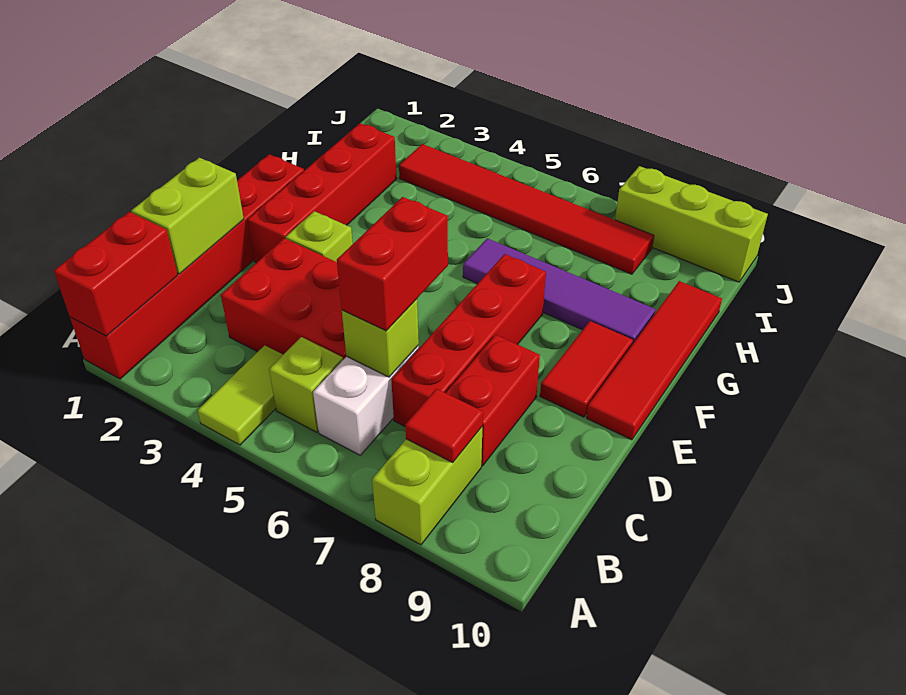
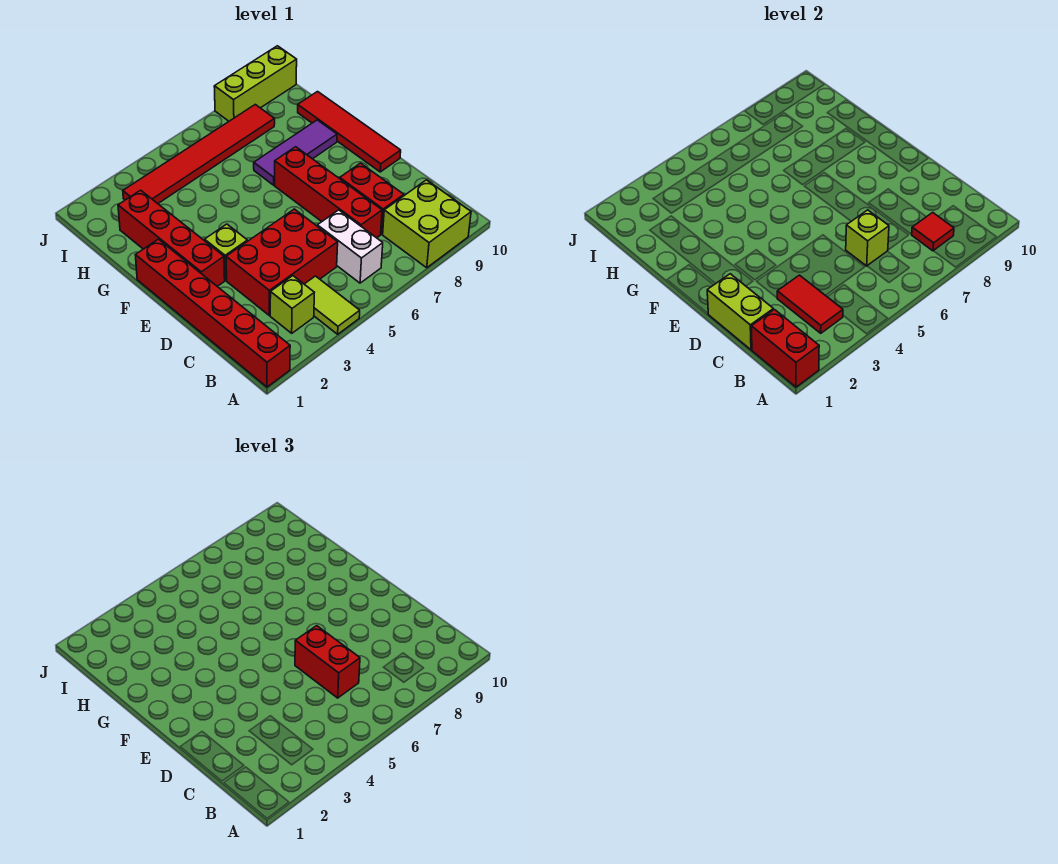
lime 1x2 brick [372,427,482,545] -> lime 2x2 brick [383,180,471,268]
lime 1x1 brick [269,337,343,432] -> lime 1x1 brick moved to [270,276,314,333]
red 1x2 tile [540,321,633,417] -> red 1x2 tile moved to [777,275,843,333]
purple 1x4 tile [463,238,655,344] -> purple 1x3 tile [254,120,337,185]

